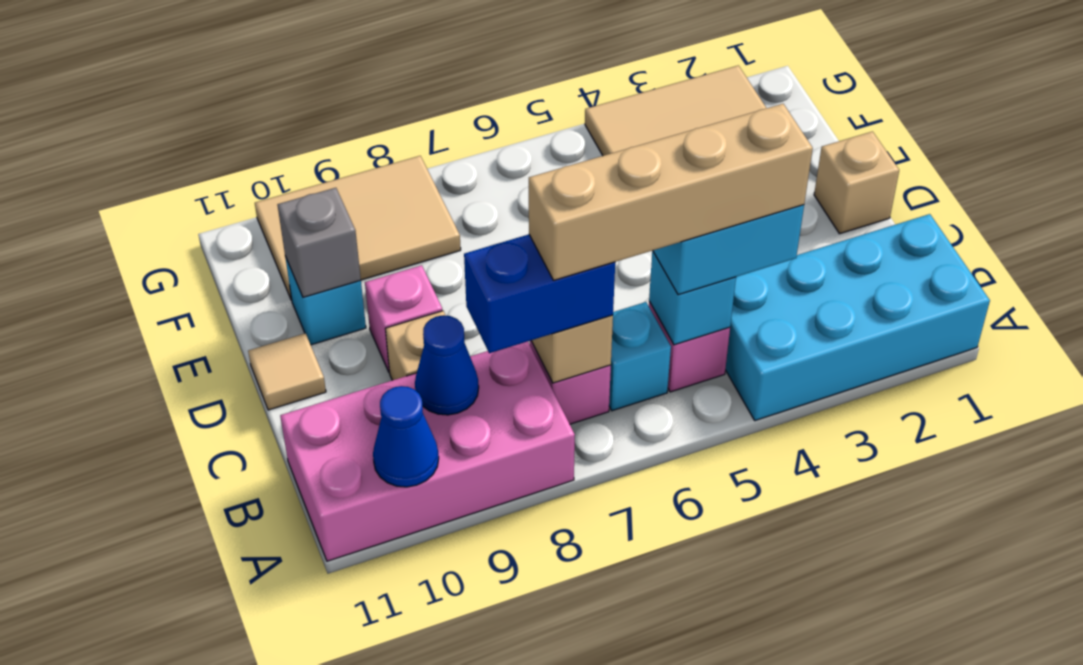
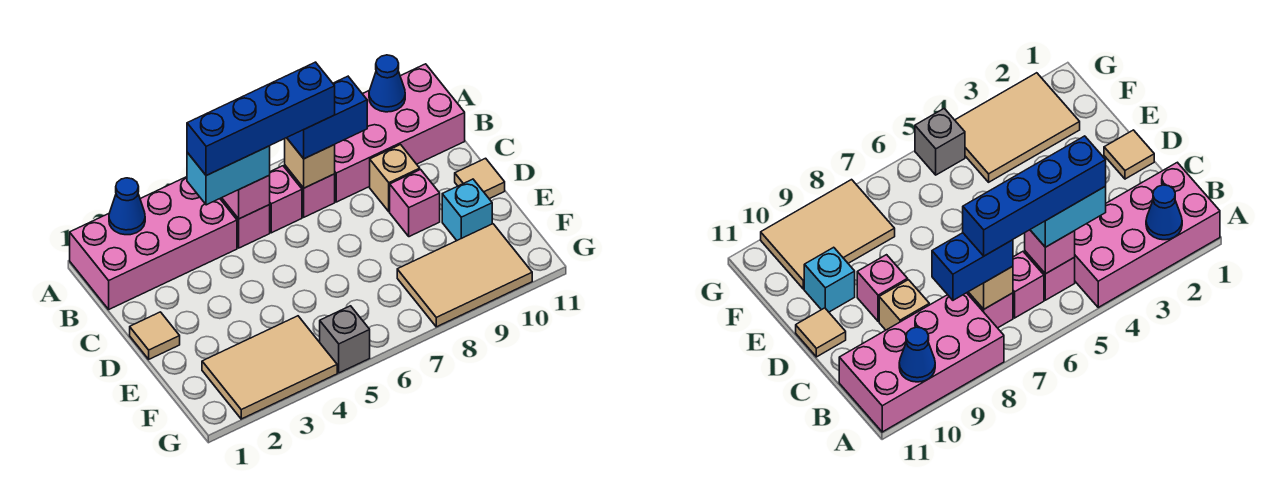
cyan 2x4 brick [725,214,990,421] -> pink 2x4 brick [70,177,237,309]
tan 1x4 brick [529,104,813,280] -> blue 1x4 brick [187,62,335,176]
cyan 1x1 brick [649,251,736,345] -> pink 1x1 brick [222,175,270,219]
cyan 1x1 brick [609,302,671,411] -> pink 1x1 brick [269,166,302,233]
blue 1x1 cone [415,315,479,415] -> blue 1x1 cone moved to [109,178,145,235]
tan 1x1 brick [814,132,899,234] -> tan 1x1 tile [130,312,180,359]
grey 1x1 brick [277,188,361,297] -> grey 1x1 brick moved to [320,306,370,373]

